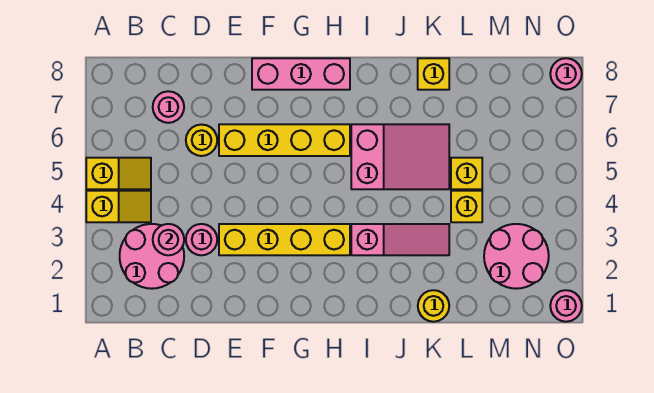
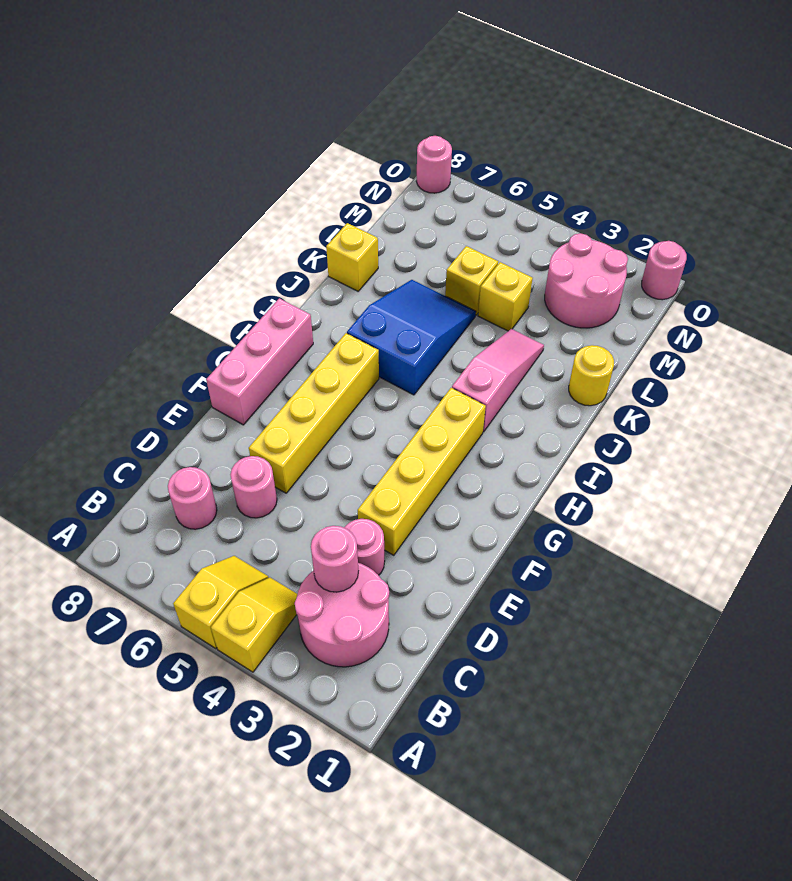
yellow 1x1 round brick [186,125,217,156] -> pink 1x1 round brick [230,456,277,518]
pink 2x3 slope [351,124,449,189] -> blue 2x3 slope [347,280,476,395]

